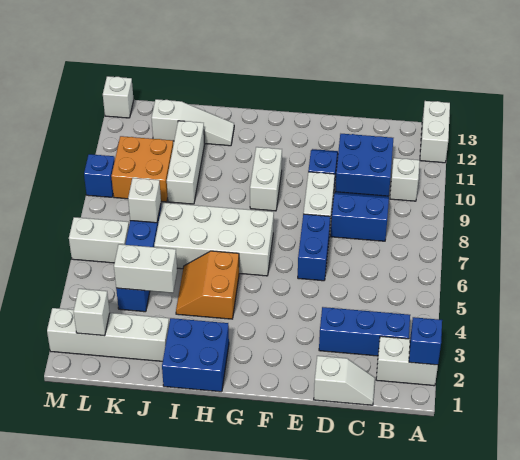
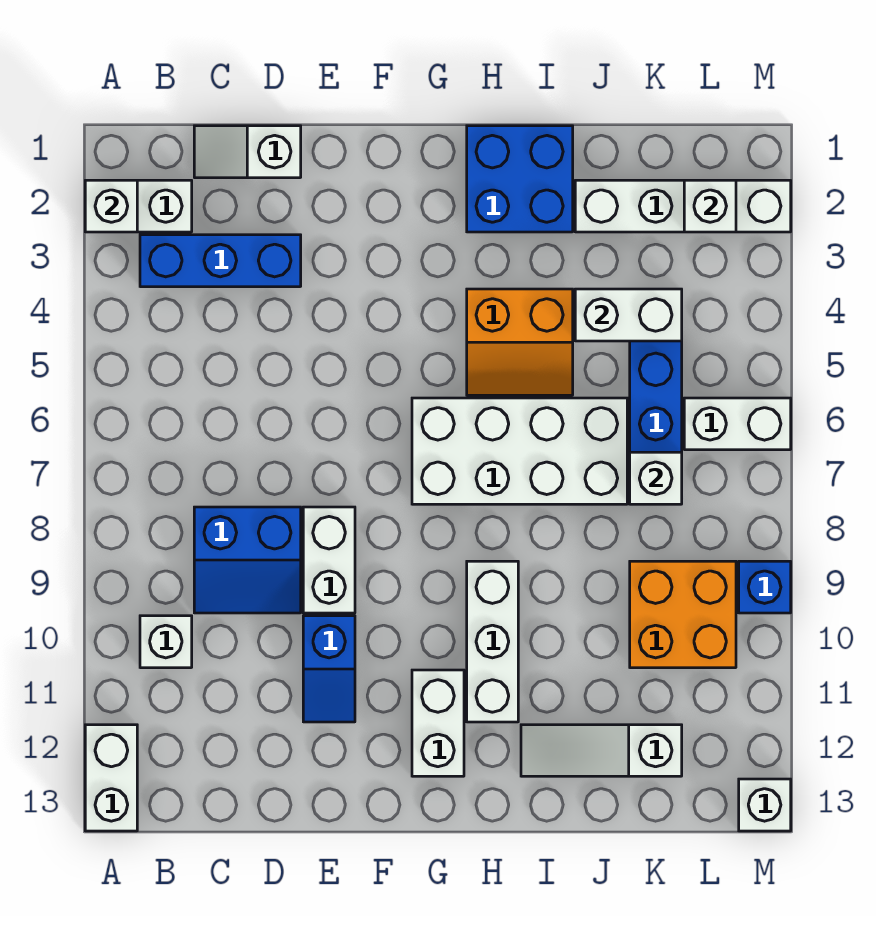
blue 1x1 brick [409,317,442,365] -> white 1x1 brick [85,180,137,232]
blue 2x2 brick [335,134,393,196] -> none
blue 1x2 brick [298,214,330,281] -> none
white 1x2 brick [250,147,282,211] -> white 1x2 brick moved to [412,670,464,776]
orange 2x2 slope [176,251,239,319] -> orange 2x2 slope turned to [467,289,573,395]
white 1x3 brick [167,121,205,204] -> white 1x3 brick moved to [467,561,518,722]

